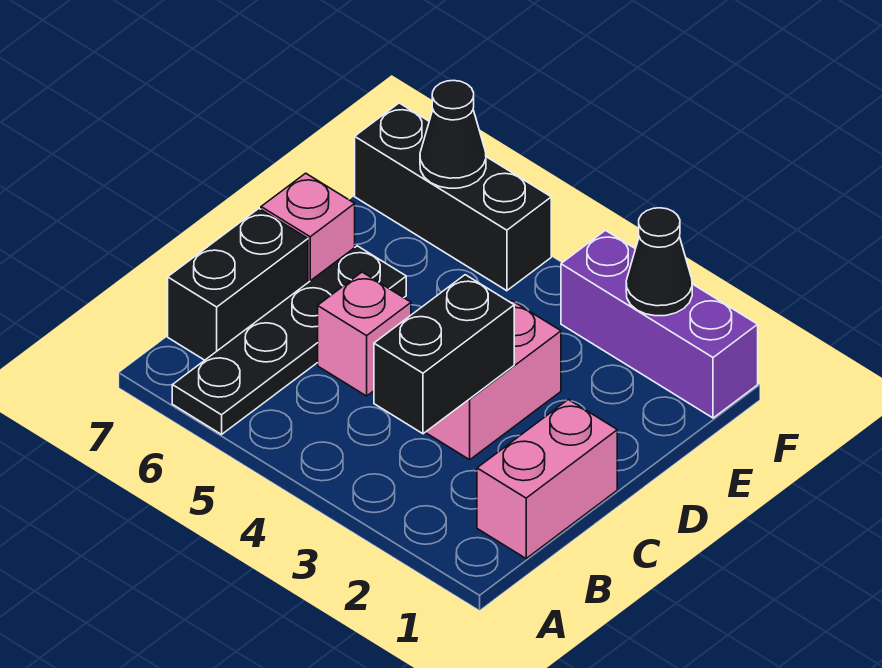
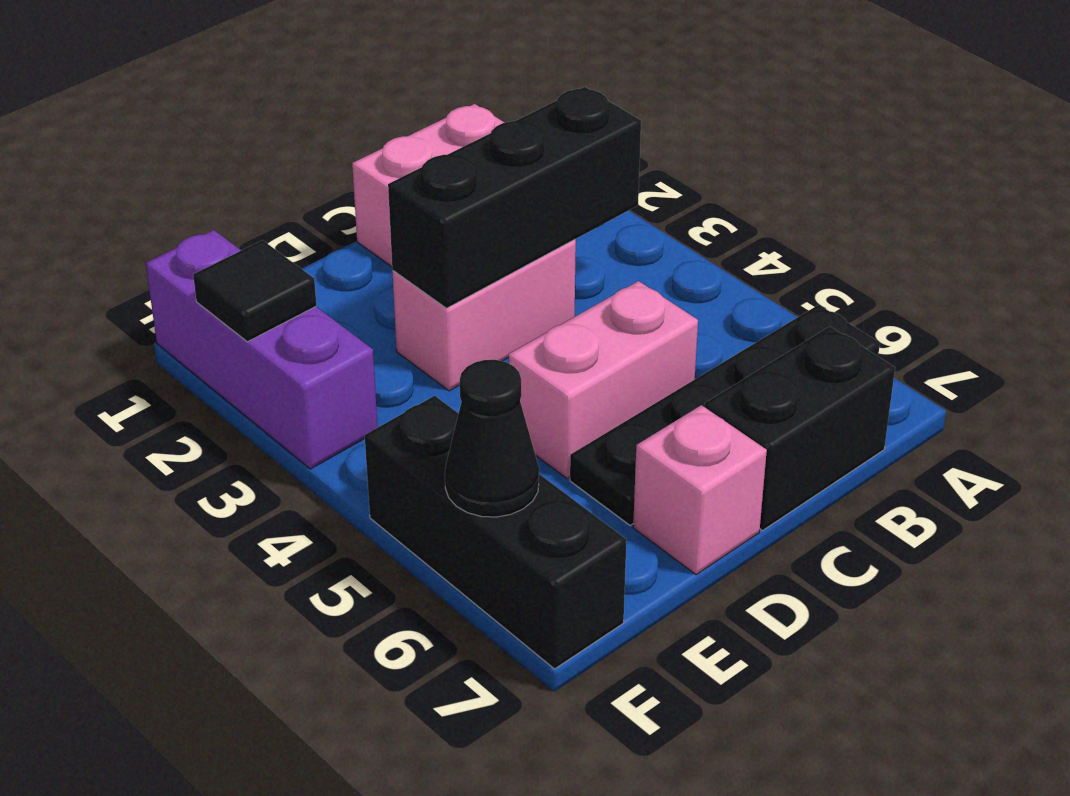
black 1x2 brick [374,275,514,434] -> black 1x3 brick [388,87,641,308]
pink 1x1 brick [318,272,411,396] -> pink 1x2 brick [509,281,698,478]
black 1x1 cone [626,208,692,316] -> black 1x1 tile [193,240,317,342]

